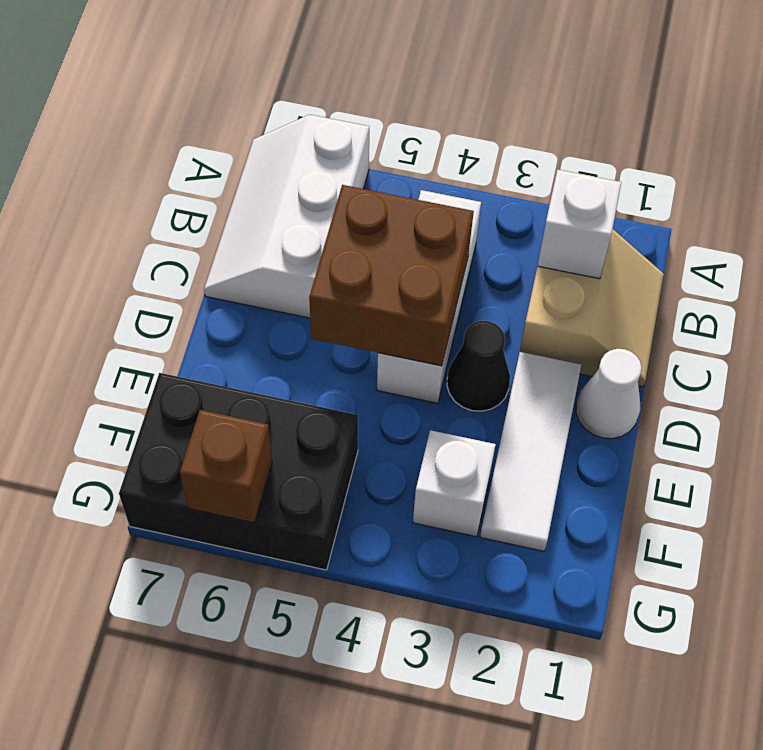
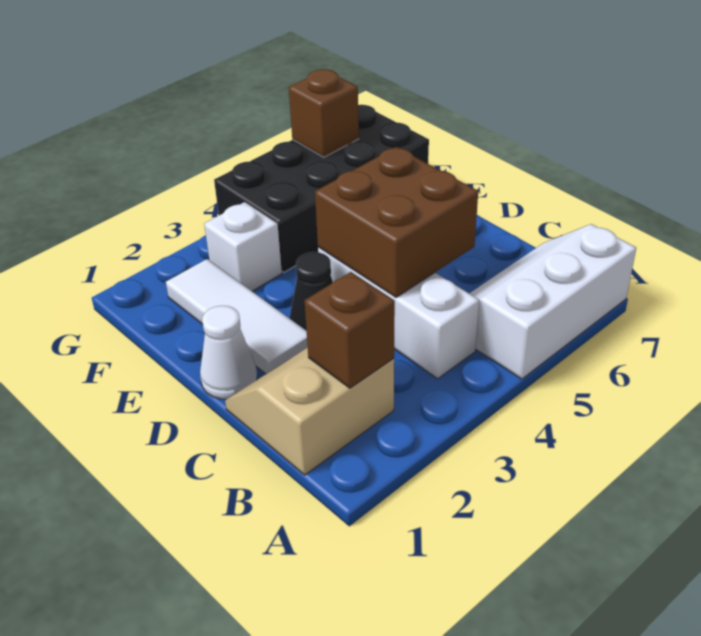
white 2x3 slope [204,115,369,318] -> white 2x3 slope turned to [469,224,636,379]
tan 2x2 slope [520,229,664,387] -> tan 2x2 slope turned to [225,347,394,475]
white 1x1 brick [538,170,621,279] -> brown 1x1 brick [305,272,395,388]
black 2x3 brick [119,373,358,570] -> black 2x4 brick [214,105,429,272]

